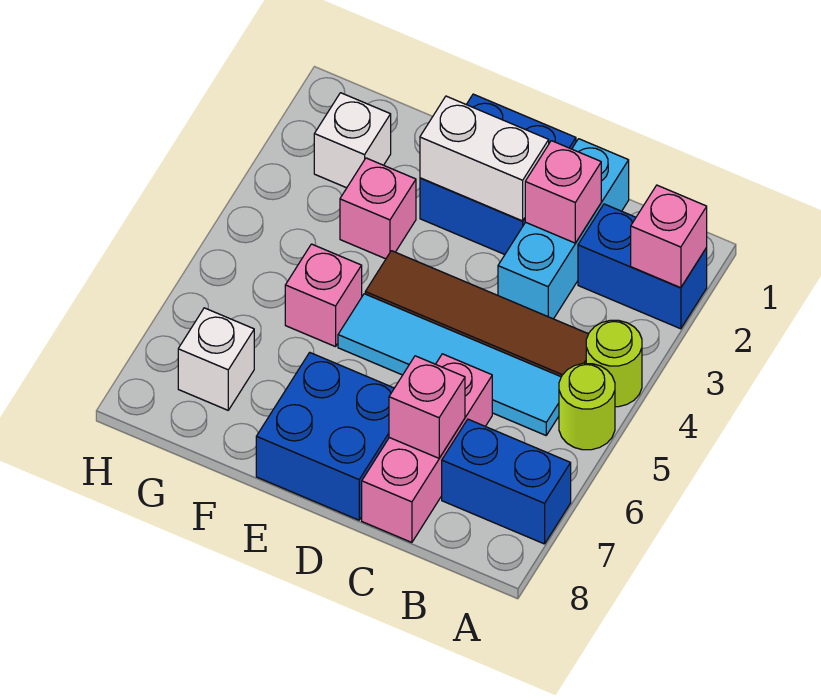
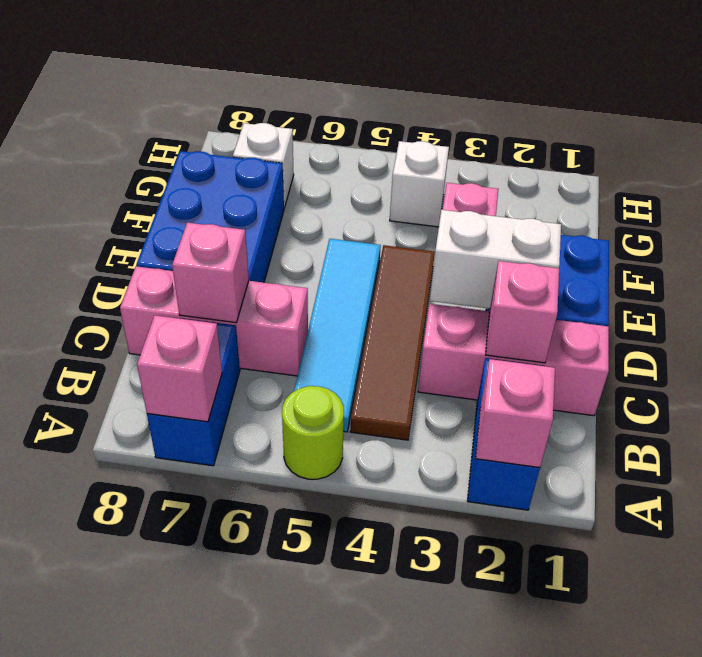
lime 1x1 round brick [586,320,642,407] -> none
cyan 1x3 brick [498,139,629,319] -> pink 1x3 brick [418,304,609,416]
white 1x2 brick [420,96,549,221] -> white 1x2 brick turned to [430,210,561,309]
blue 2x2 brick [256,353,394,520] -> blue 2x3 brick [137,151,284,283]
pink 1x1 brick [285,244,362,347] -> pink 1x1 brick moved to [137,315,222,422]
white 1x1 brick [314,93,391,188] -> white 1x1 brick moved to [390,141,449,227]

